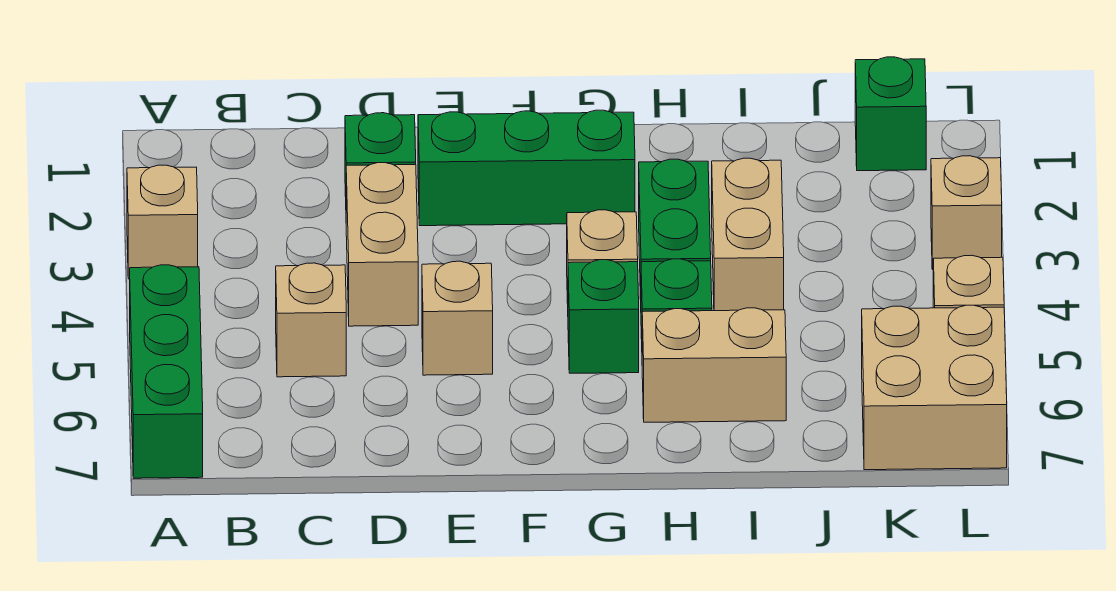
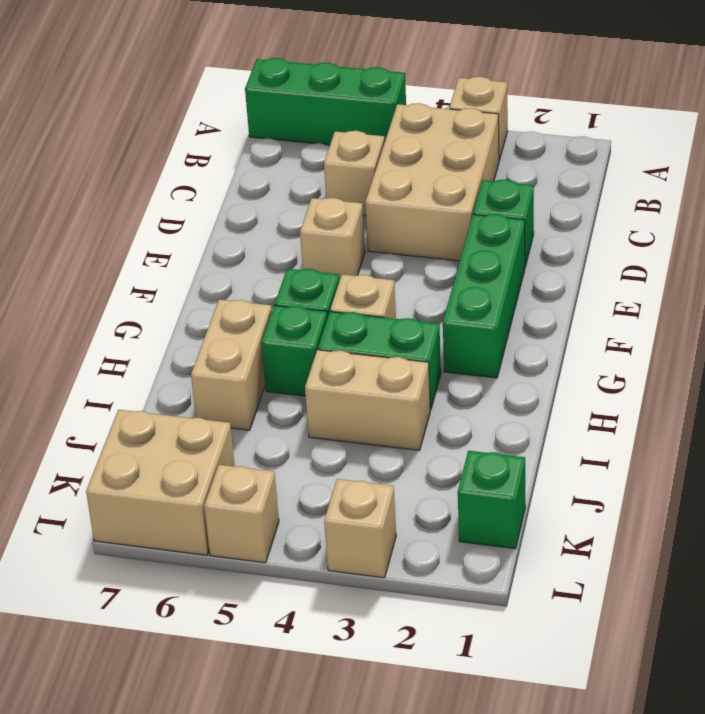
tan 1x2 brick [346,163,418,326] -> tan 2x3 brick [365,103,499,261]

